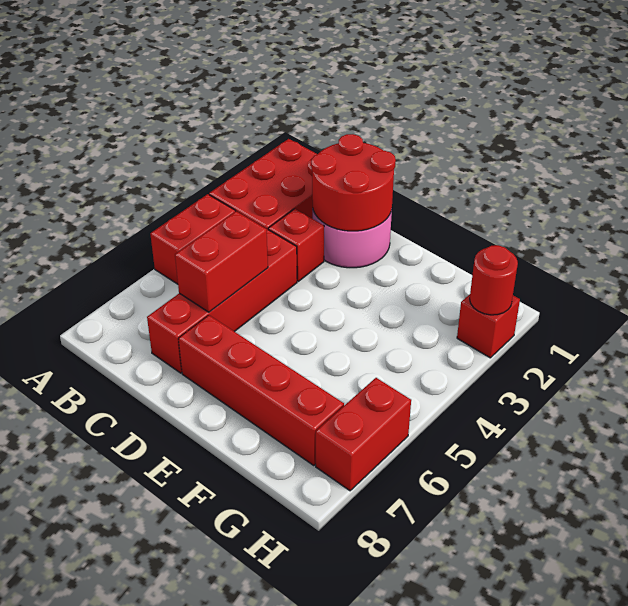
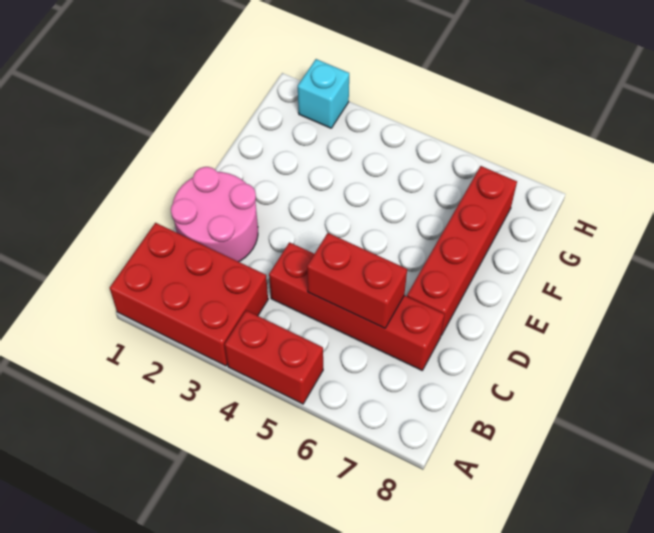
red 2x2 round brick [311,134,396,231] -> none
red 1x1 brick [268,209,324,281] -> none
red 1x1 brick [457,294,520,358] -> cyan 1x1 brick [298,59,349,128]
red 1x1 round brick [470,245,518,315] -> none
red 1x2 brick [316,378,411,491] -> none

